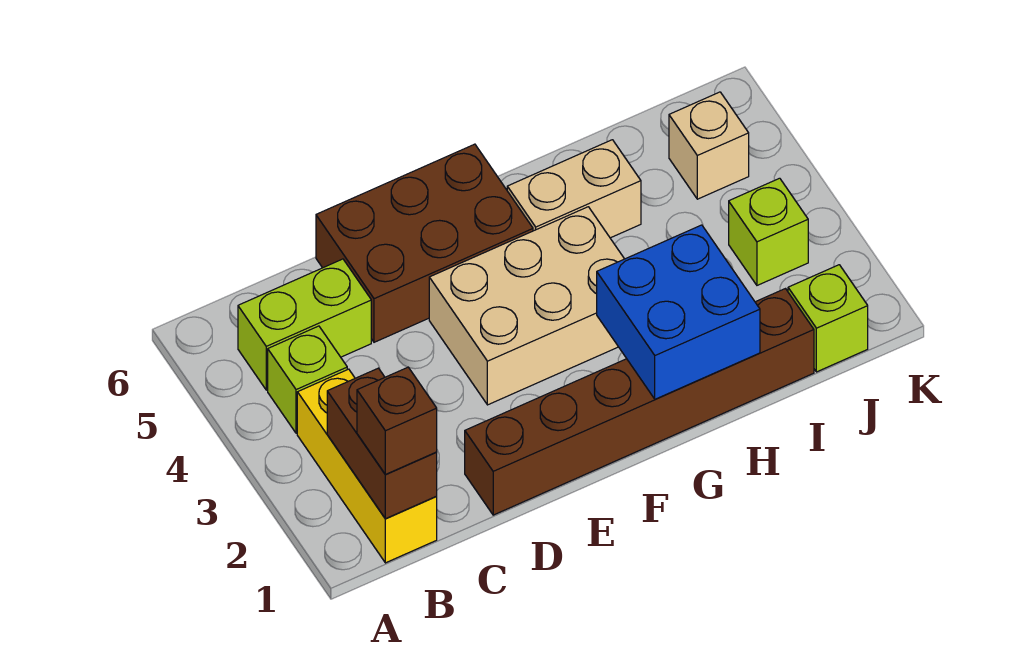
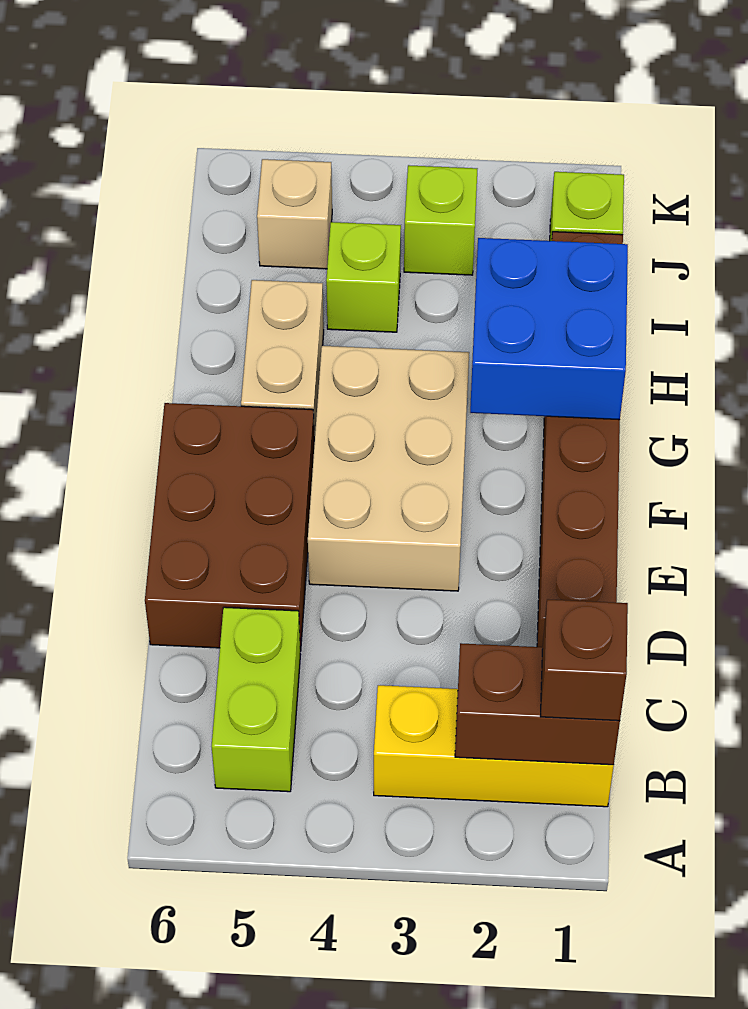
lime 1x1 brick [268,326,347,433] -> lime 1x1 brick moved to [326,222,401,332]

